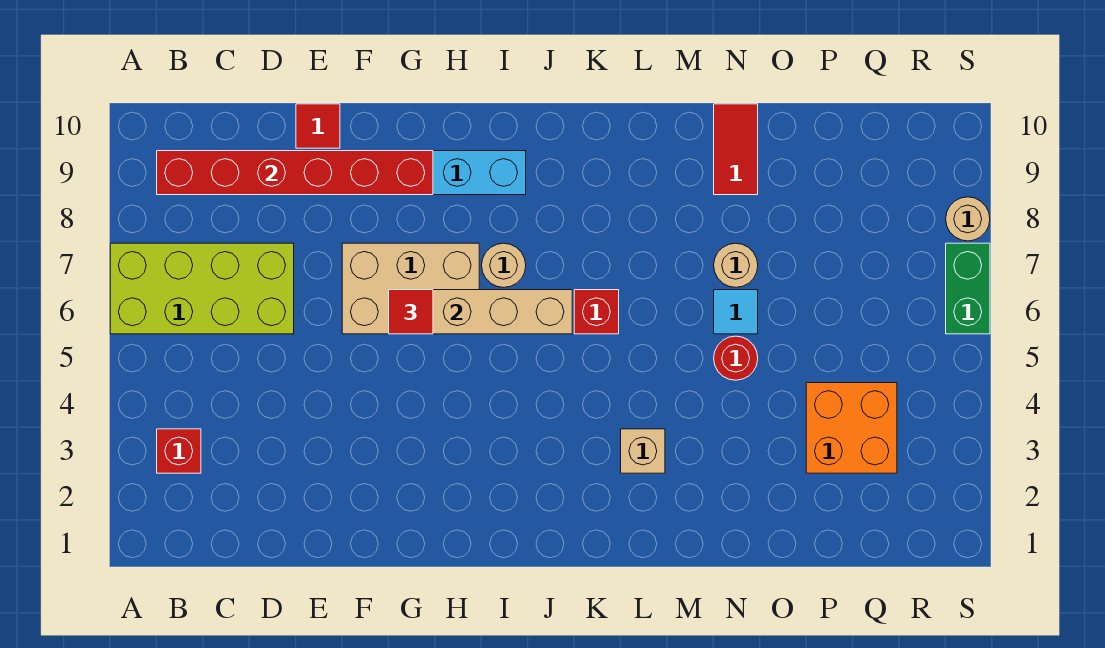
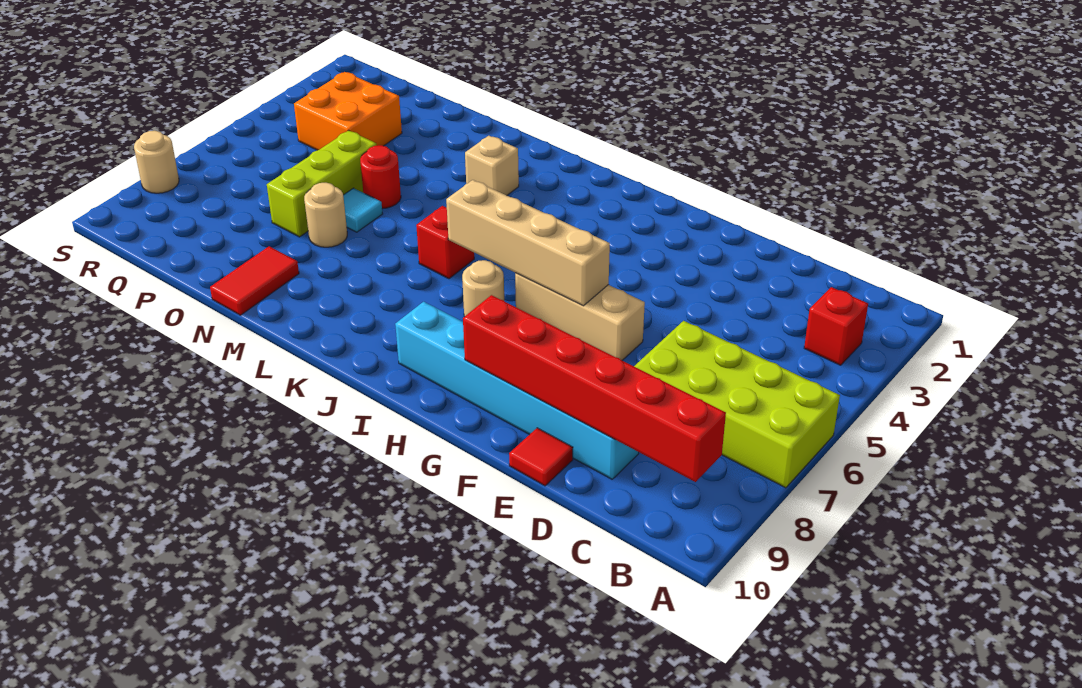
tan 2x3 brick [342,243,479,334] -> tan 1x3 brick [515,273,645,360]
red 1x1 tile [389,290,433,334] -> none
none -> lime 1x3 brick [267,130,376,237]
green 1x2 brick [946,243,990,334] -> none

